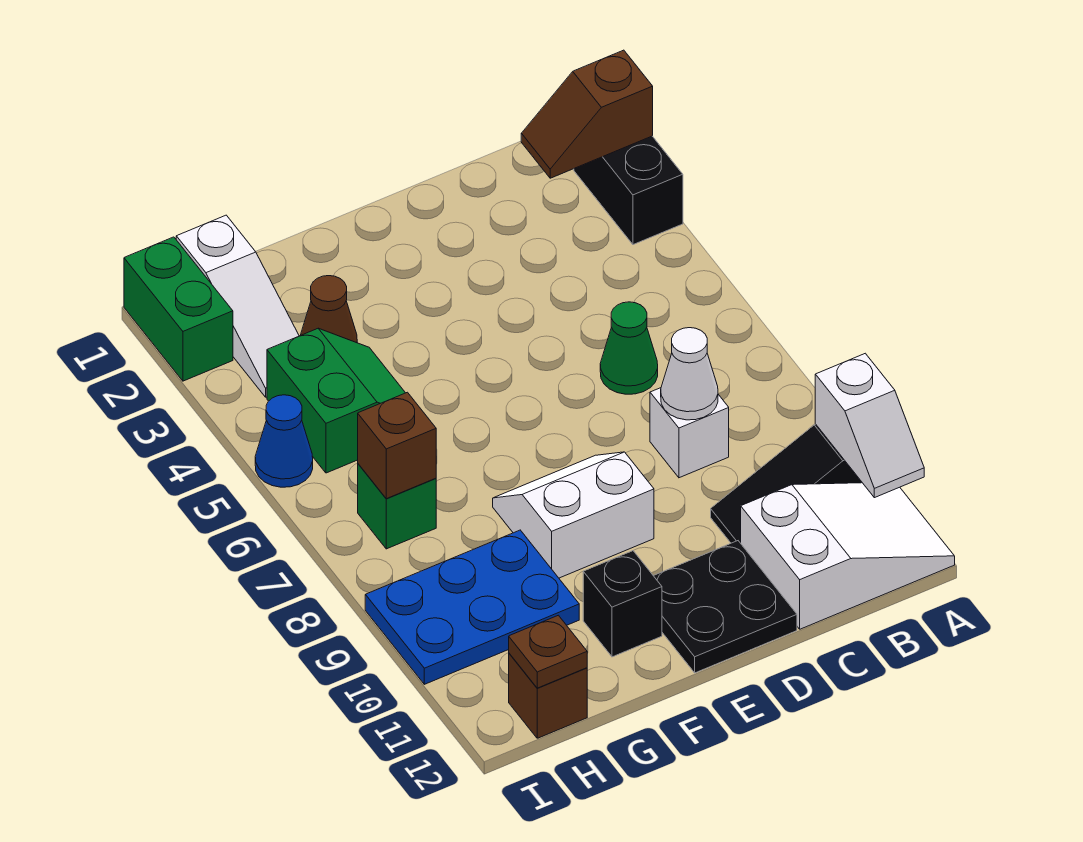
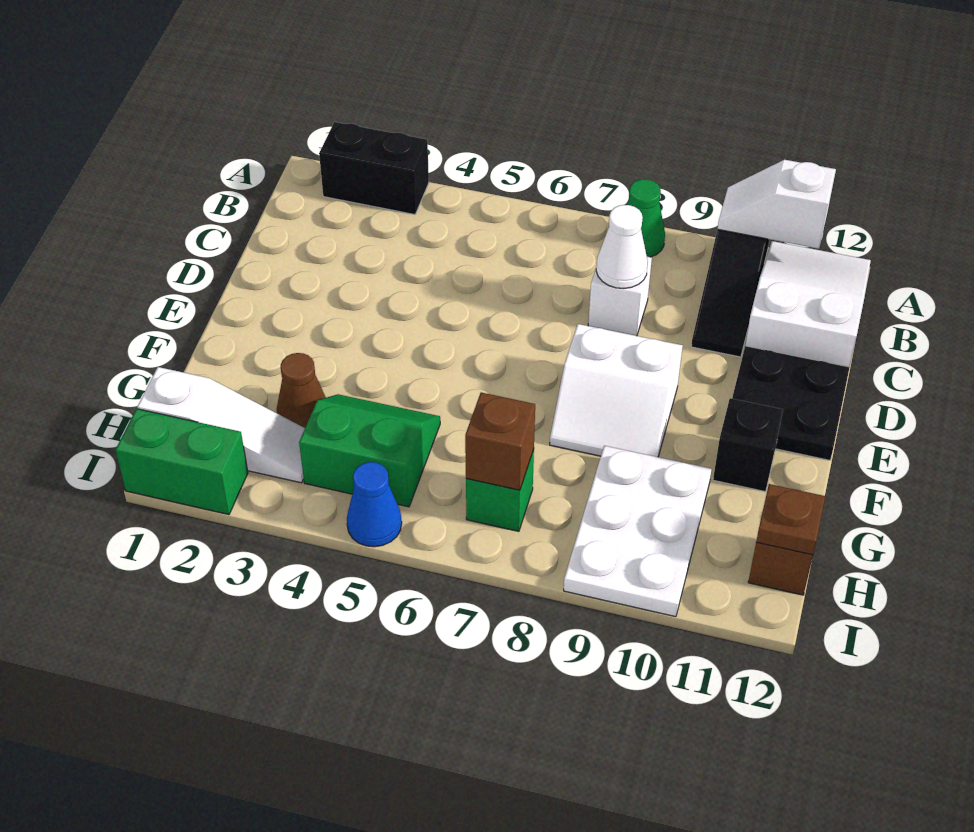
brown 1x2 slope [521,50,653,178] -> none
white 1x2 slope [815,353,924,498] -> white 1x2 slope turned to [718,160,836,249]
green 1x1 cone [600,302,658,394] -> green 1x1 cone moved to [627,179,665,257]
white 2x2 slope [493,452,654,578] -> white 2x2 slope turned to [550,324,683,457]
blue 2x3 plate [365,530,579,684] -> white 2x3 plate [564,446,712,617]

